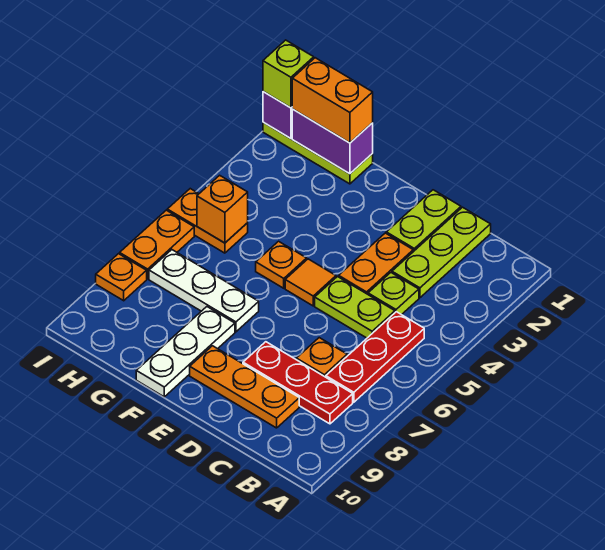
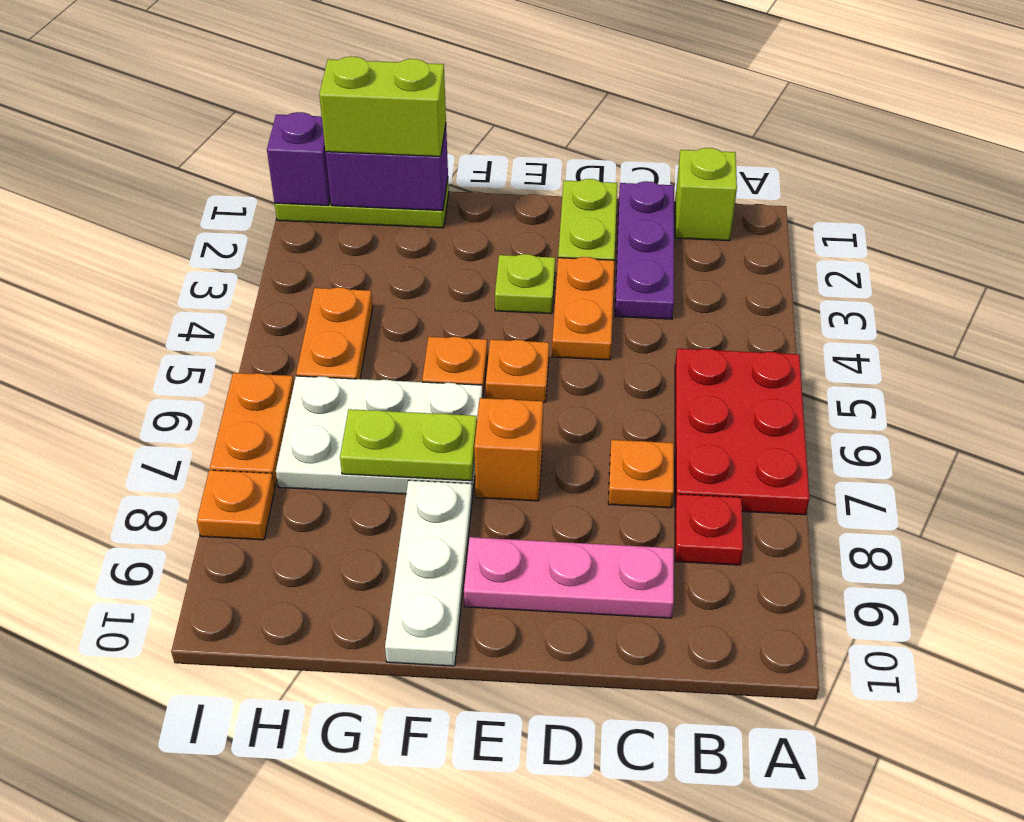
red 1x3 plate [326,312,424,402] -> red 2x3 plate [675,349,809,515]
red 1x3 plate [243,342,353,424] -> red 1x1 plate [675,494,743,565]
lime 1x3 plate [392,207,491,298] -> purple 1x3 plate [615,181,674,319]
lime 1x1 plate [368,273,419,315] -> lime 1x1 plate moved to [495,254,555,314]
lime 1x2 plate [315,277,395,338] -> lime 1x2 plate moved to [340,409,477,481]
orange 1x3 plate [190,346,299,428] -> pink 1x3 plate [464,537,674,618]
orange 1x1 tile [285,259,336,306] -> orange 1x1 plate [486,340,549,402]
white 1x3 plate [149,250,259,332] -> white 2x3 plate [276,376,483,497]
orange 1x2 brick [292,58,373,143] -> lime 1x2 brick [319,56,446,157]
orange 1x2 plate [167,189,248,253] -> orange 1x2 plate turned to [296,287,373,379]
orange 1x1 brick [197,175,248,243] -> orange 1x1 brick moved to [474,398,543,501]
lime 1x1 brick [263,40,314,108] -> lime 1x1 brick moved to [675,148,737,241]

